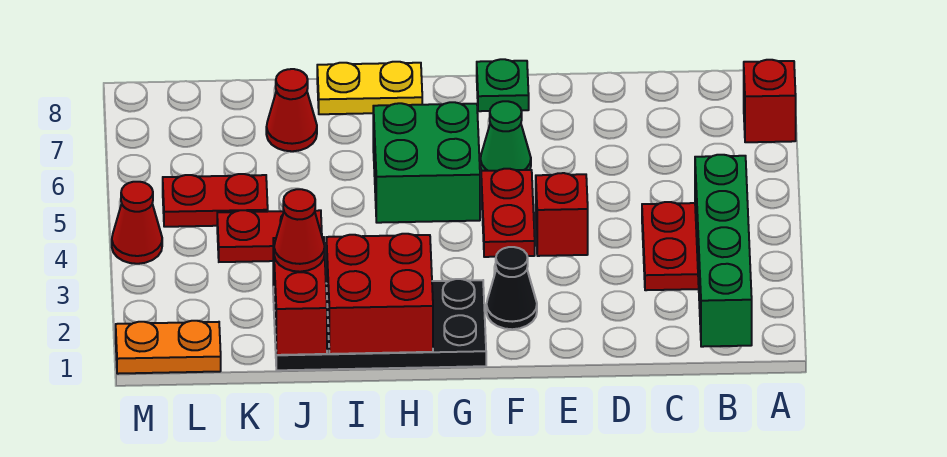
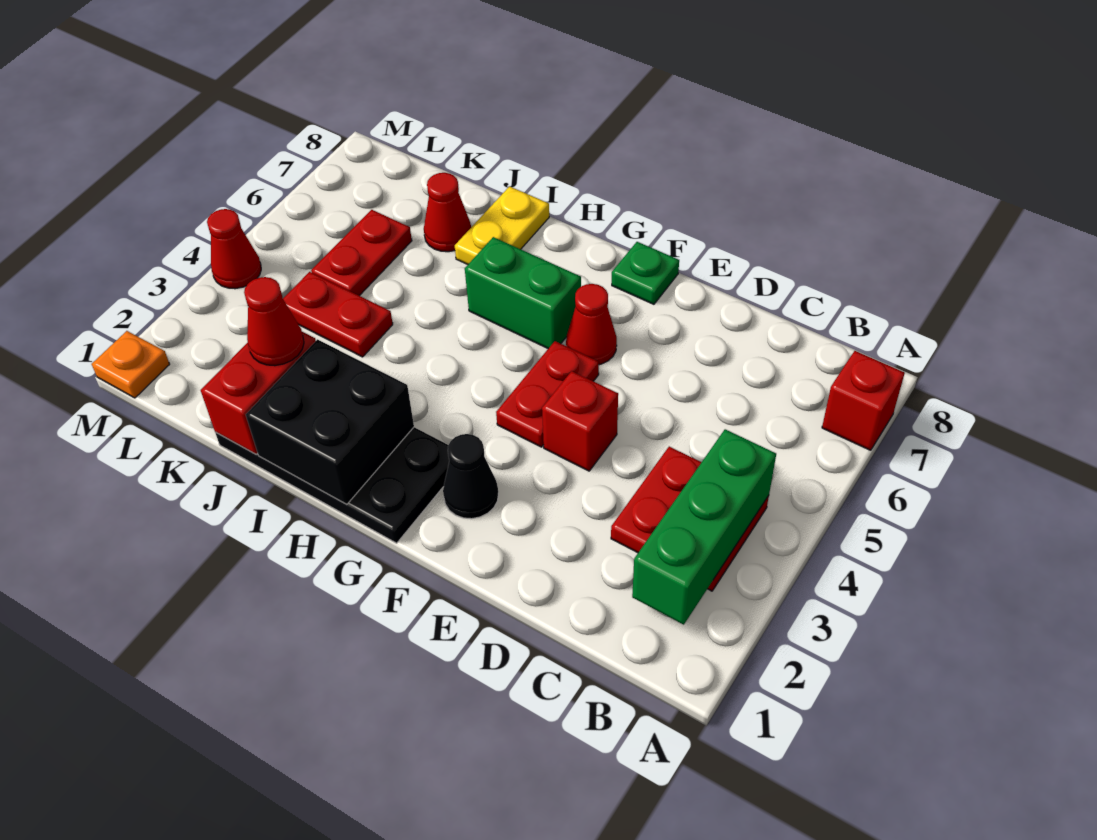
green 1x4 brick [695,155,752,347] -> green 1x3 brick [632,429,776,625]
green 1x1 cone [480,101,531,171] -> red 1x1 cone [566,284,617,365]
green 2x2 brick [373,102,480,223] -> green 1x2 brick [465,237,581,348]
red 2x2 brick [326,234,433,354] -> black 2x2 brick [246,339,414,504]
yellow 1x2 plate [317,62,422,114] -> yellow 1x2 plate turned to [455,186,549,264]
red 1x2 plate [163,174,268,227] -> red 1x2 plate turned to [311,210,412,296]
orange 1x2 plate [116,321,221,374] -> orange 1x1 plate [92,331,170,398]

